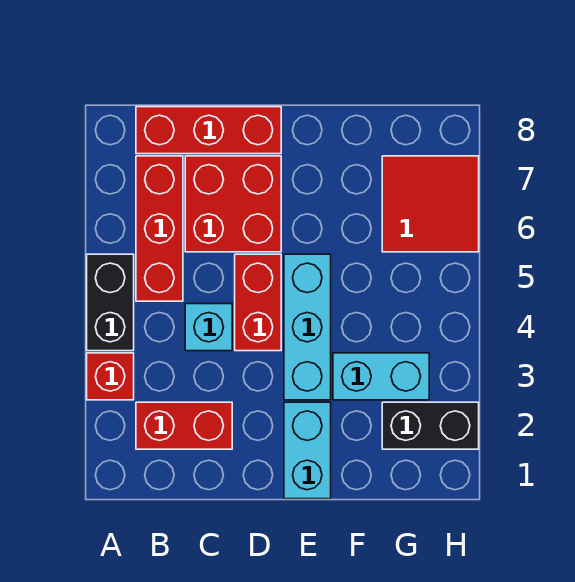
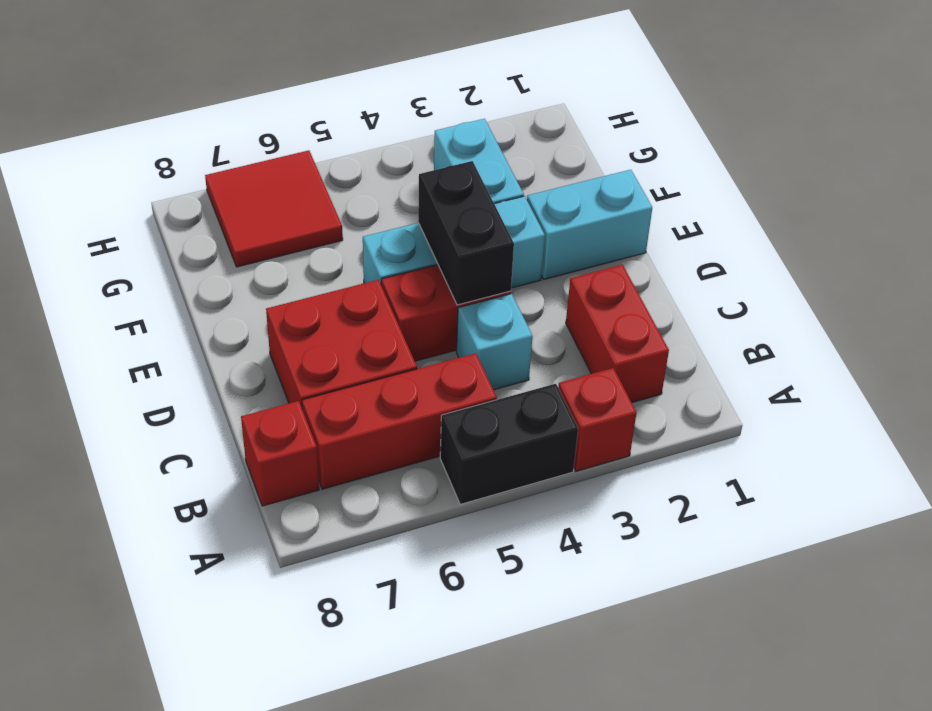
red 1x3 brick [136,107,281,154] -> red 1x1 brick [241,401,319,506]
black 1x2 brick [382,402,479,449] -> black 1x2 brick moved to [418,161,514,305]

